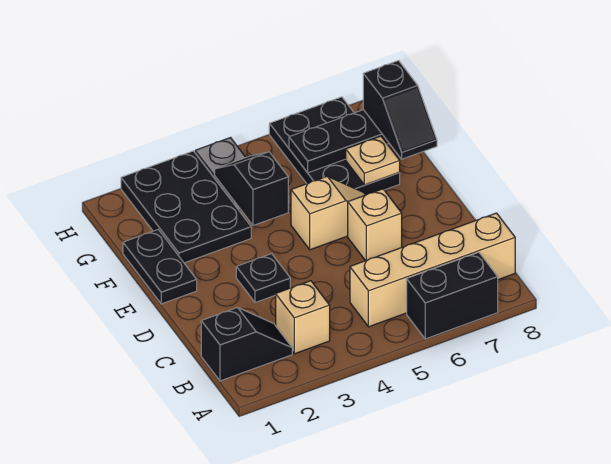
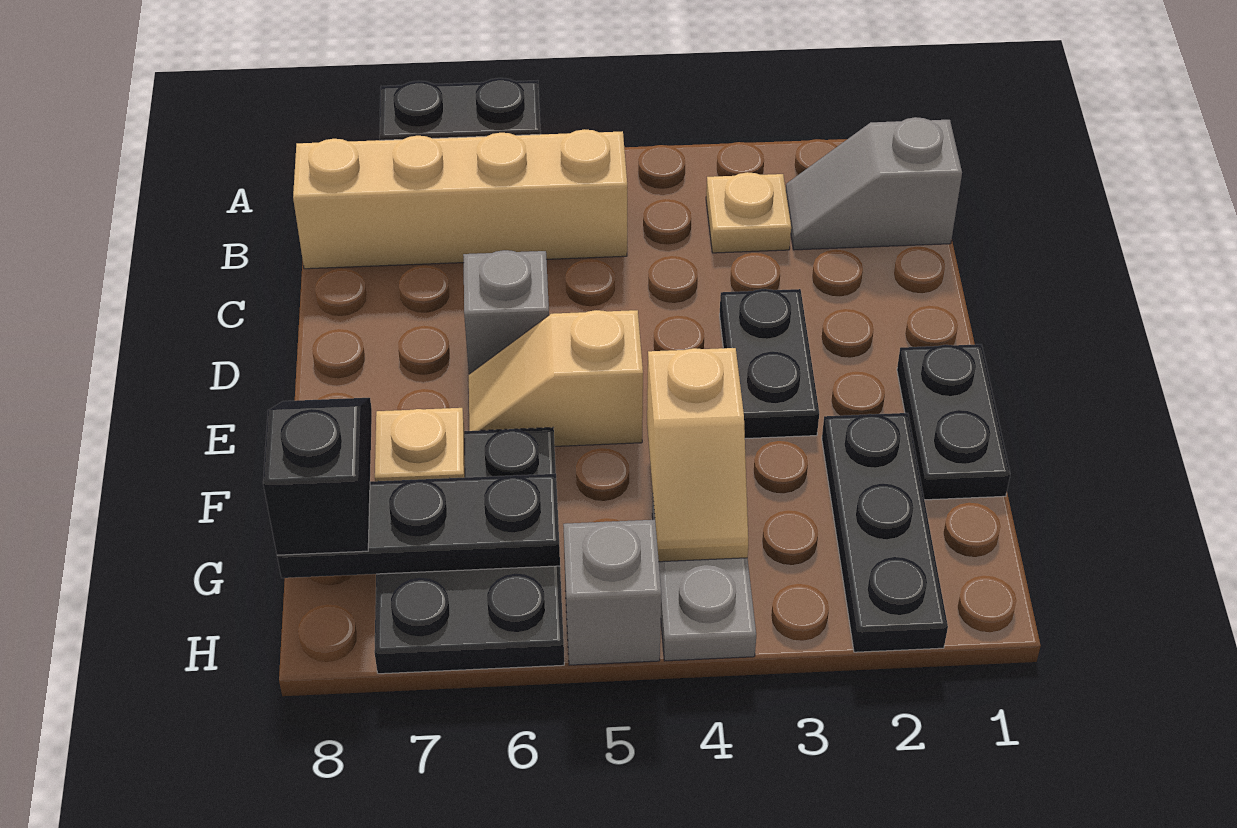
black 1x2 slope [201,308,292,381] -> grey 1x2 slope [786,117,962,250]
tan 1x1 brick [276,281,330,354] -> tan 1x1 plate [706,172,791,253]
black 1x1 plate [236,254,290,303] -> black 1x2 plate [720,289,819,439]
tan 1x1 brick [348,189,402,261] -> grey 1x1 brick [463,250,549,374]
black 2x3 plate [121,151,251,263] -> black 1x3 plate [822,413,948,652]
black 1x2 slope [215,152,288,226] -> tan 1x2 slope [647,348,748,562]
none -> grey 1x1 brick [563,520,661,665]

